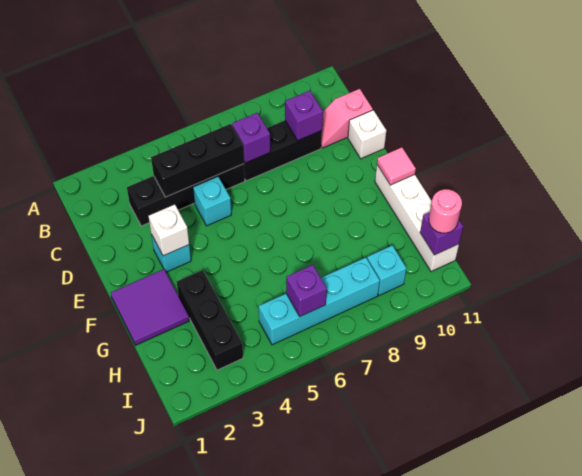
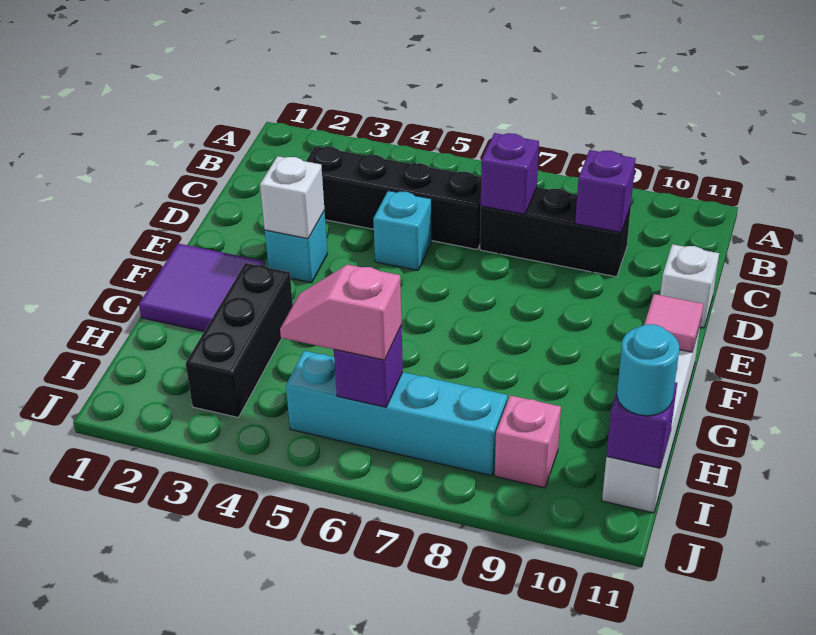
black 1x3 brick [151,124,244,197] -> none
pink 1x2 slope [321,89,373,148] -> pink 1x2 slope moved to [280,265,401,360]
cyan 1x1 brick [367,245,406,295] -> pink 1x1 brick [495,395,561,488]
pink 1x1 round brick [429,189,462,233] -> cyan 1x1 round brick [617,324,679,416]

